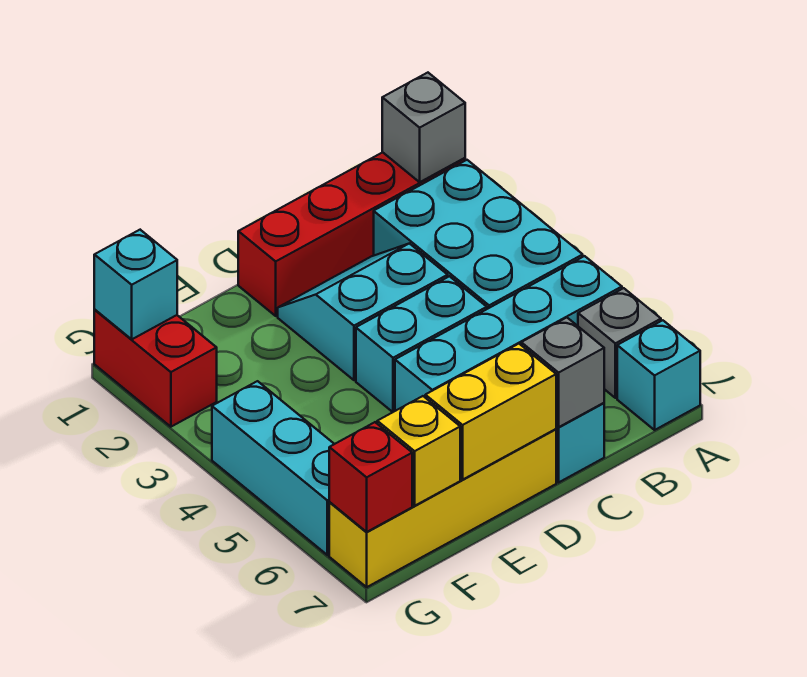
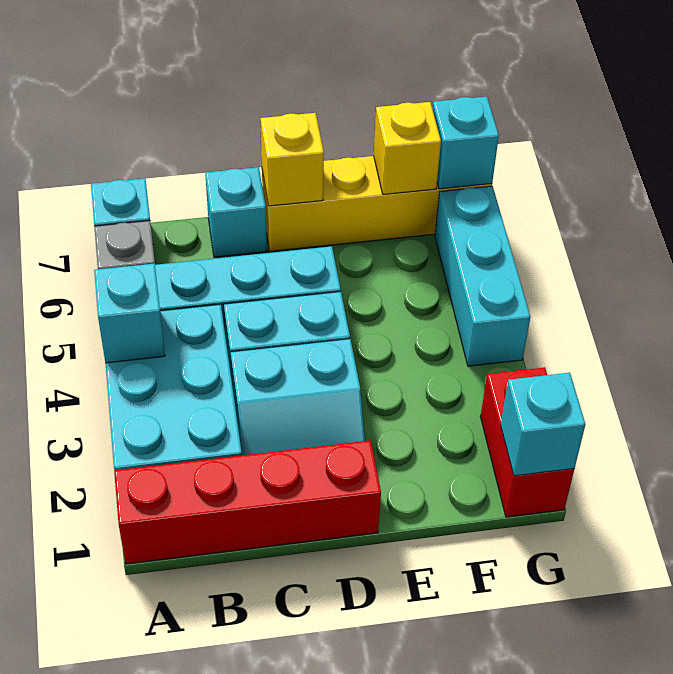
grey 1x1 brick [382,73,465,182] -> none
none -> cyan 1x1 brick [94,263,165,363]
grey 1x1 brick [521,318,604,427] -> none
yellow 1x2 brick [425,344,556,479] -> yellow 1x1 brick [260,113,324,206]
red 1x1 brick [329,422,412,532] -> cyan 1x1 brick [433,97,499,189]

